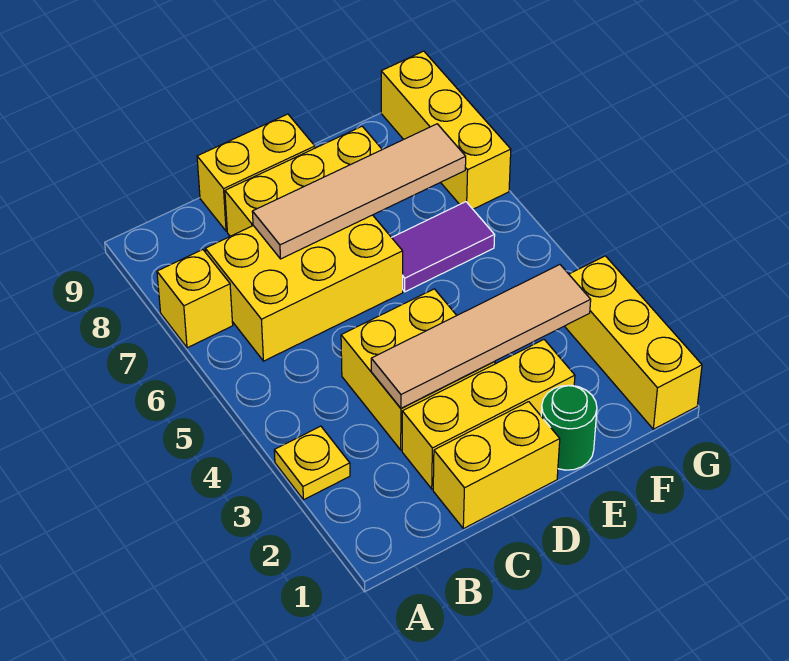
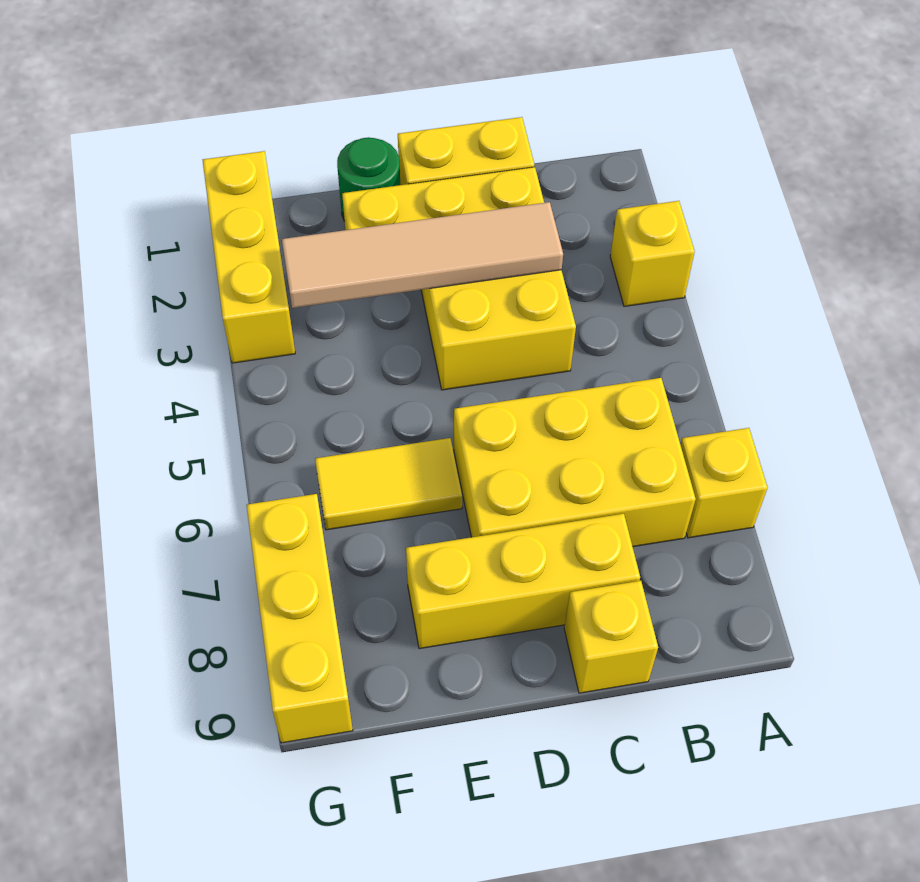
yellow 1x1 plate [274,426,350,500] -> yellow 1x1 brick [610,201,695,306]
tan 1x4 tile [252,124,466,259] -> none
yellow 1x2 brick [197,114,315,231] -> yellow 1x1 brick [564,581,658,693]
purple 1x2 tile [392,202,495,292] -> yellow 1x2 tile [315,438,462,530]

